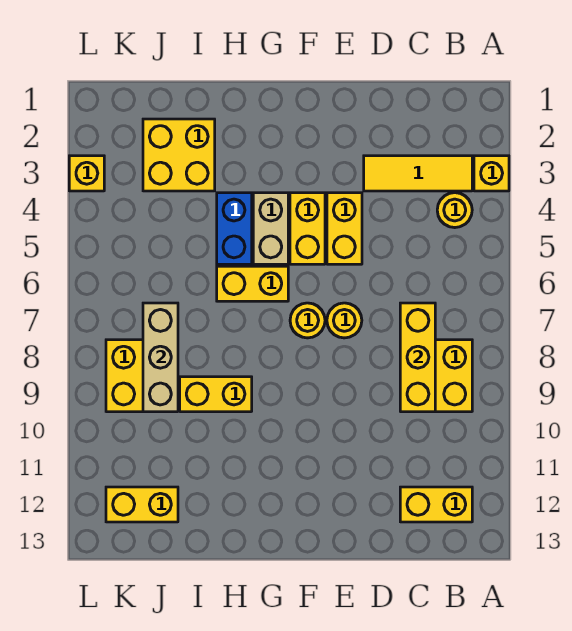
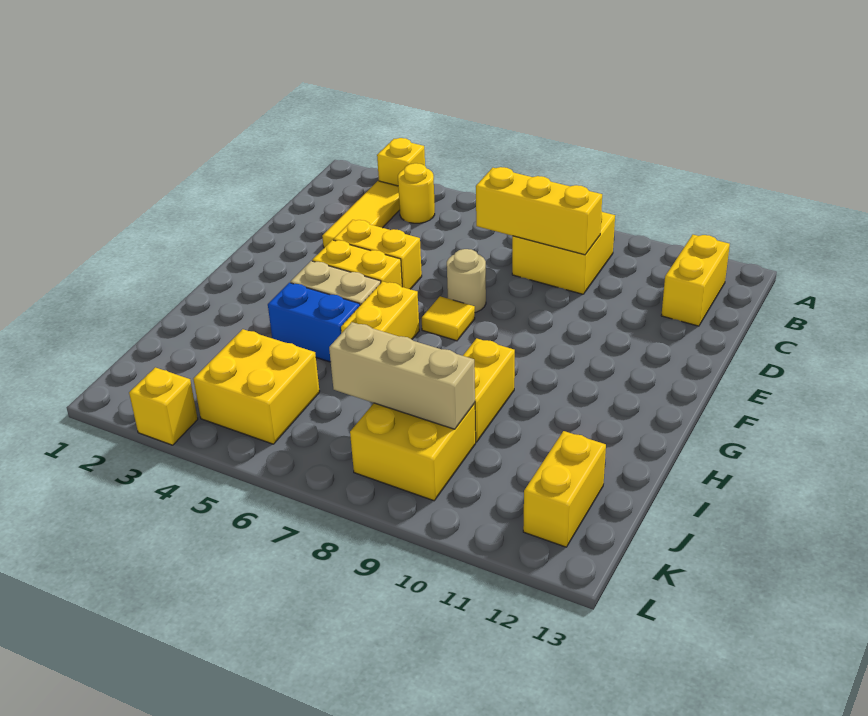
yellow 1x1 round brick [327,303,362,338] -> tan 1x1 round brick [447,249,486,313]
yellow 1x1 round brick [290,303,325,338] -> yellow 1x1 tile [422,296,475,341]
yellow 2x2 brick [143,119,215,191] -> yellow 2x2 brick moved to [193,329,320,444]

